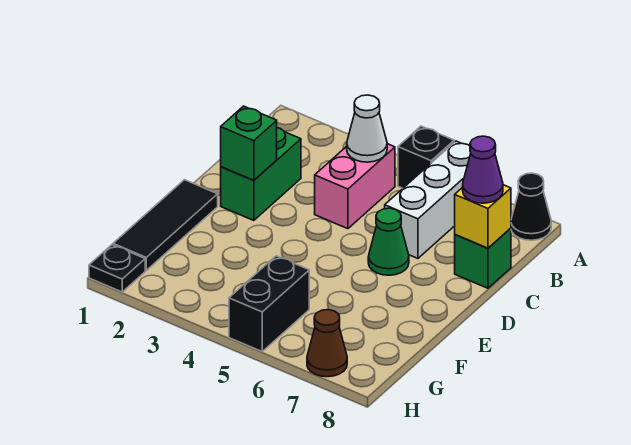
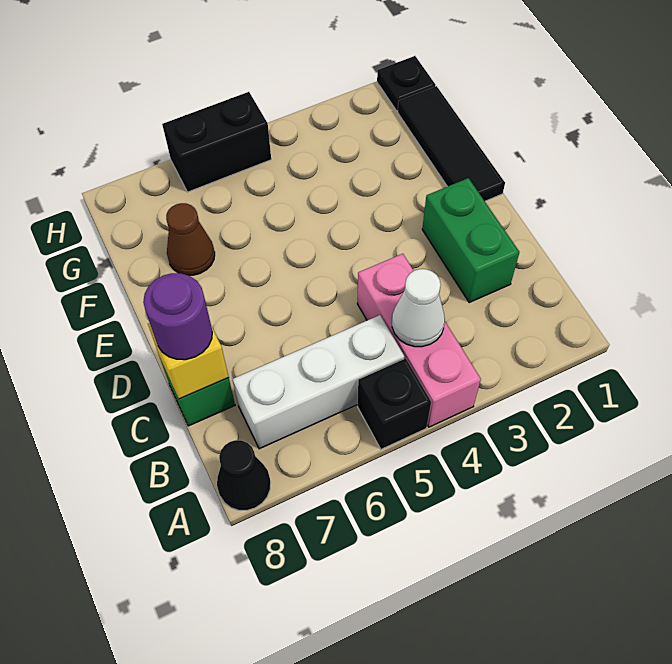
white 1x3 brick [385,141,471,258] -> white 1x3 brick turned to [232,315,404,449]
pink 1x2 brick [315,144,395,229] -> pink 1x3 brick [357,254,481,427]
purple 1x1 cone [463,136,503,203] -> purple 1x1 round brick [143,273,212,360]
green 1x1 brick [221,106,277,181] -> none
green 1x1 cone [368,208,409,275] -> none
black 1x2 brick [229,256,309,351] -> black 1x2 brick turned to [162,92,271,192]
brown 1x1 cone [307,310,347,377] -> brown 1x1 cone moved to [166,203,215,275]

